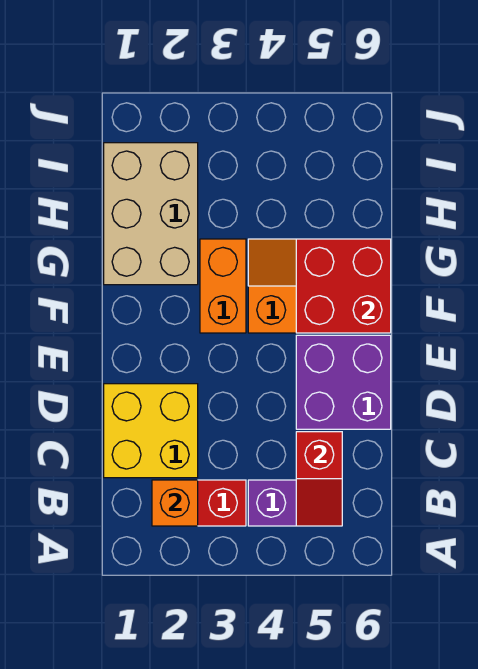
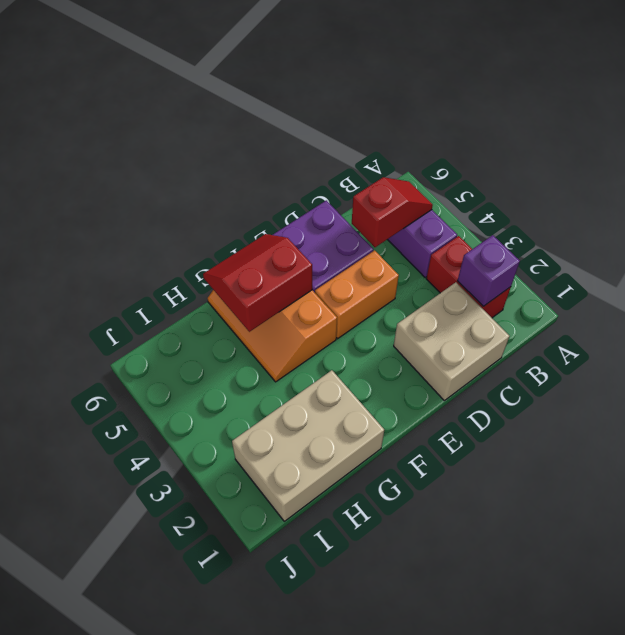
orange 1x1 brick [152,480,198,526] -> purple 1x1 brick [458,235,520,306]
yellow 2x2 brick [104,384,198,478] -> tan 2x2 brick [394,282,510,401]
orange 1x2 brick [200,239,246,333] -> orange 1x2 brick moved to [315,250,399,339]
red 2x2 brick [296,239,391,333] -> red 2x2 slope [203,234,312,332]

